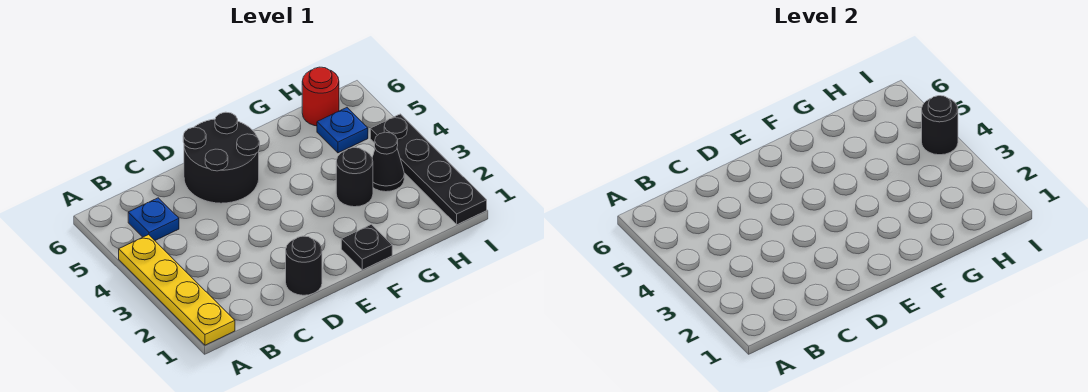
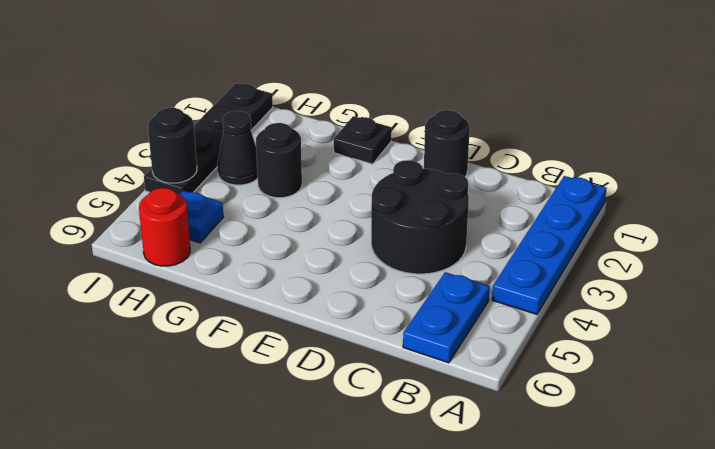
yellow 1x4 plate [119,235,235,345] -> blue 1x4 plate [492,176,607,314]
blue 1x1 plate [128,198,179,240] -> blue 1x2 plate [403,272,490,363]
black 2x2 round brick [183,112,260,203] -> black 2x2 round brick moved to [371,160,469,274]

